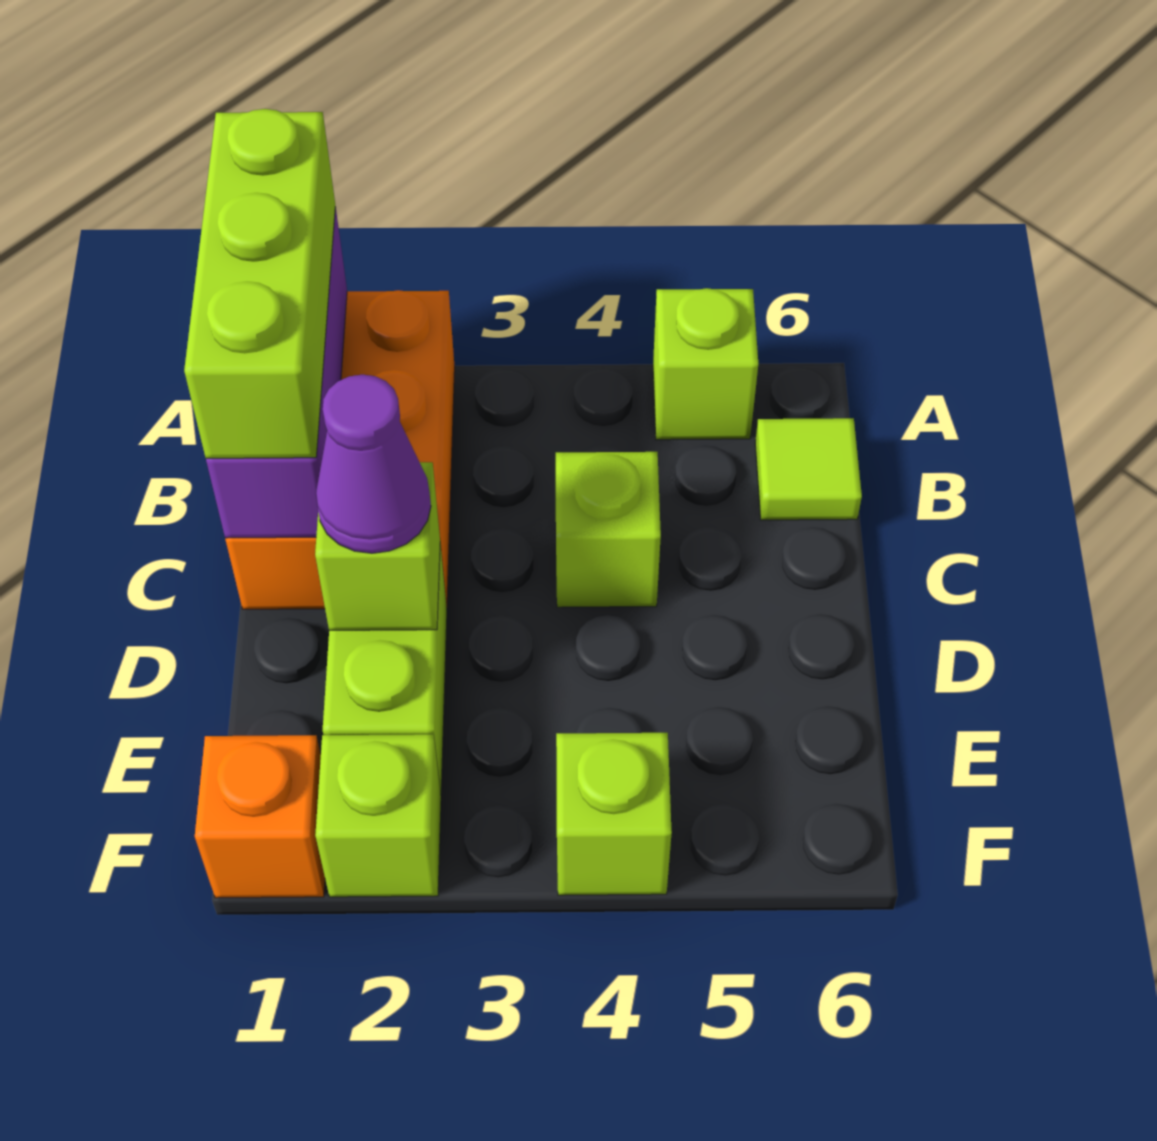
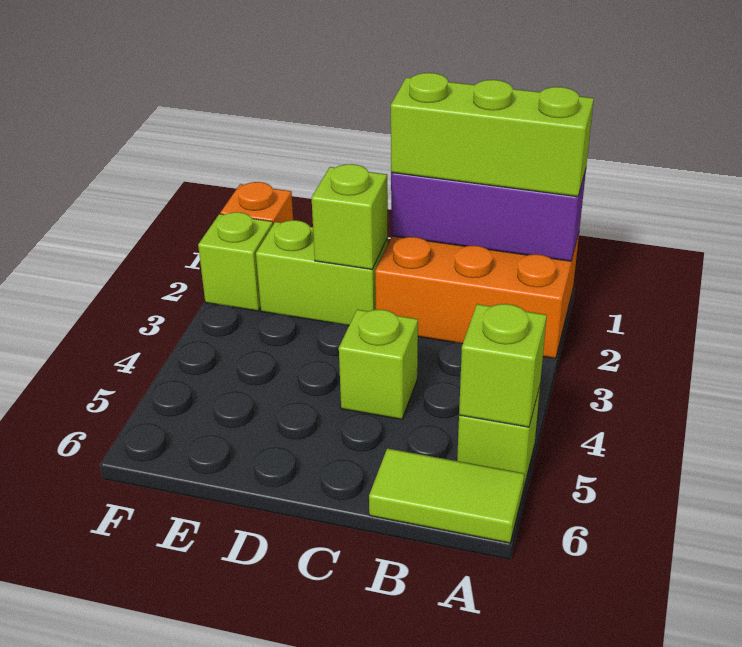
lime 1x1 tile [755,418,862,520] -> lime 1x2 tile [369,448,524,543]
purple 1x1 cone [316,375,431,553] -> none
lime 1x1 brick [556,733,672,895] -> lime 1x1 brick moved to [459,304,547,427]

